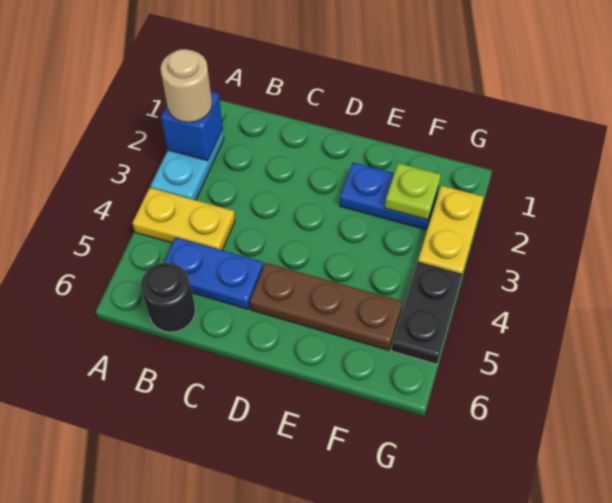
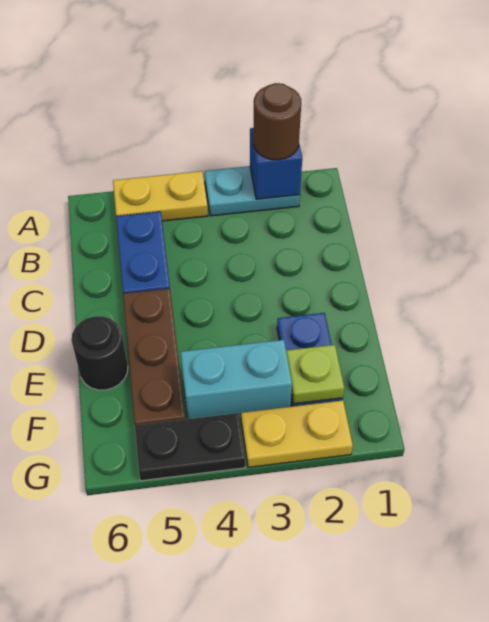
tan 1x1 round brick [160,49,212,122] -> brown 1x1 round brick [253,83,301,160]
yellow 1x2 plate [132,188,235,250] -> yellow 1x2 plate turned to [113,171,208,221]
black 1x1 round brick [141,263,195,332] -> black 1x1 round brick moved to [71,316,128,390]
none -> cyan 1x2 brick [181,340,292,420]

